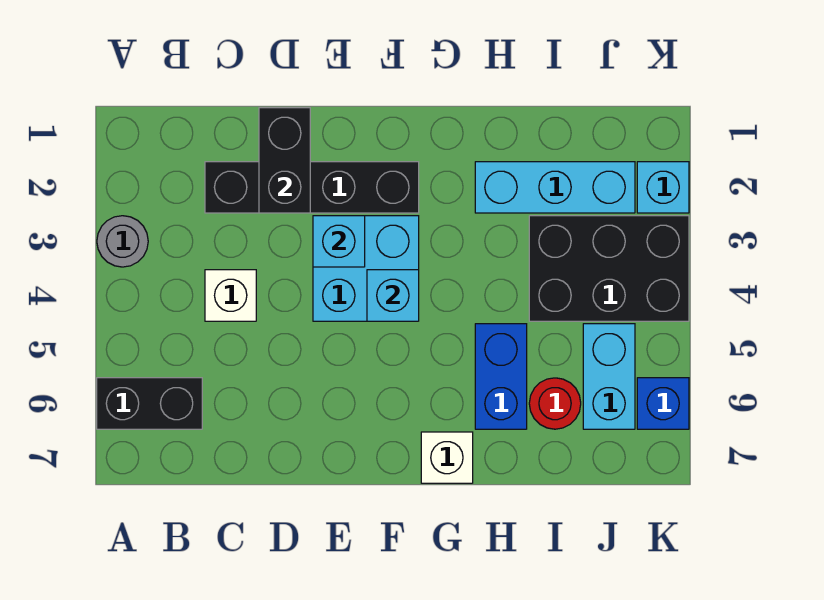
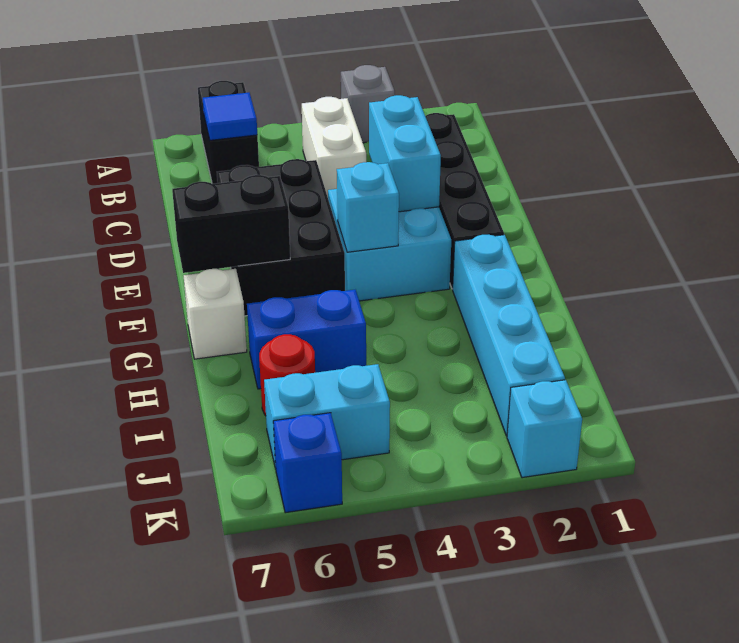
grey 1x1 round brick [97,216,148,267] -> grey 1x1 brick [341,65,395,143]
none -> blue 1x1 tile [203,93,257,140]
white 1x1 brick [205,270,256,321] -> white 1x2 brick [302,97,366,197]
black 1x2 brick [259,108,310,213] -> black 1x2 brick moved to [172,175,290,273]
cyan 1x1 brick [313,216,365,267] -> cyan 1x2 brick [369,95,441,212]
cyan 1x3 brick [475,162,635,213] -> cyan 1x4 brick [453,235,565,436]
black 2x3 brick [529,216,689,321] -> black 2x3 brick moved to [217,159,345,316]

